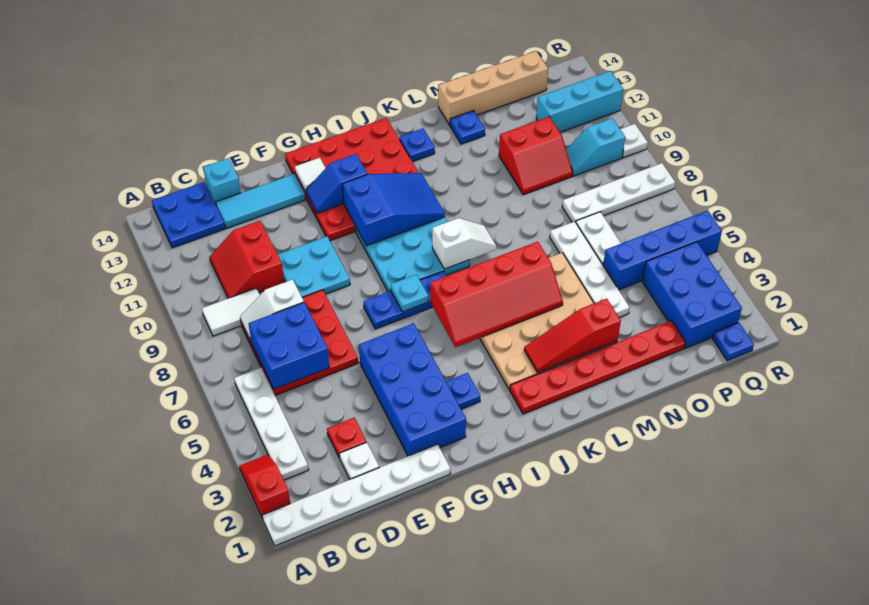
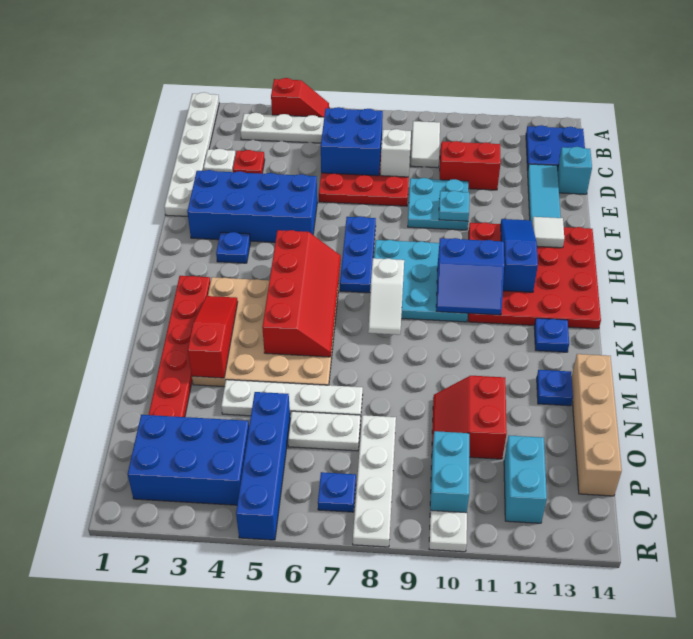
red 1x2 slope [239,455,290,519] -> red 1x2 slope moved to [271,78,329,117]
blue 1x2 slope [306,154,367,213] -> blue 1x3 slope [501,219,538,292]
cyan 1x1 plate [391,274,428,312] -> cyan 1x1 plate moved to [439,191,469,221]
blue 2x3 slope [343,173,445,246] -> blue 2x2 slope [436,238,504,315]
red 2x4 slope [430,242,563,347] -> red 2x4 slope turned to [262,230,341,357]
cyan 1x2 slope [566,118,625,176] -> cyan 1x2 brick [430,431,469,513]
cyan 1x3 brick [536,71,623,132] -> cyan 1x2 brick [504,436,547,523]
blue 1x1 plate [713,323,754,361] -> blue 1x1 plate moved to [318,472,356,512]

